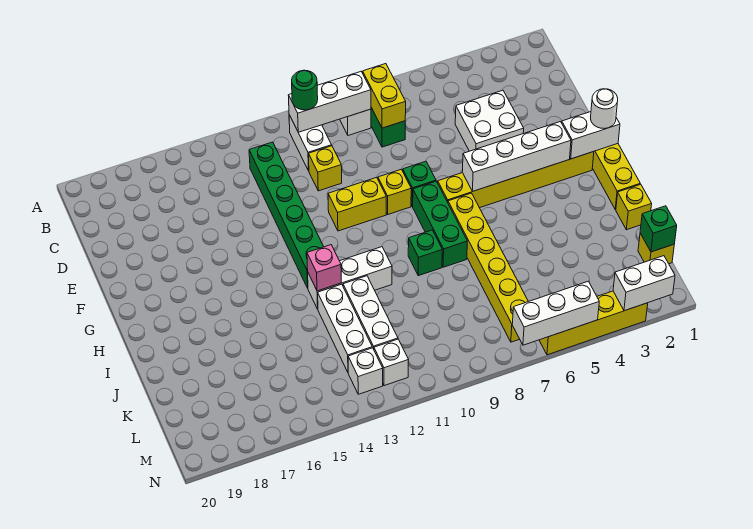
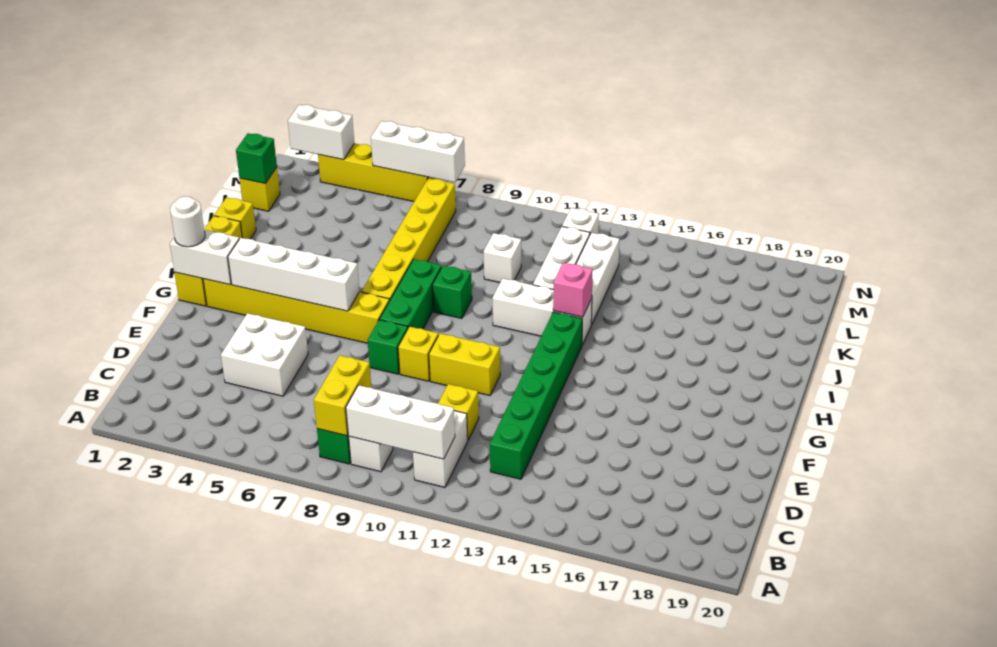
green 1x1 round brick [292,70,318,110] -> none
white 1x1 brick [348,348,383,394] -> white 1x1 brick moved to [484,233,521,282]

